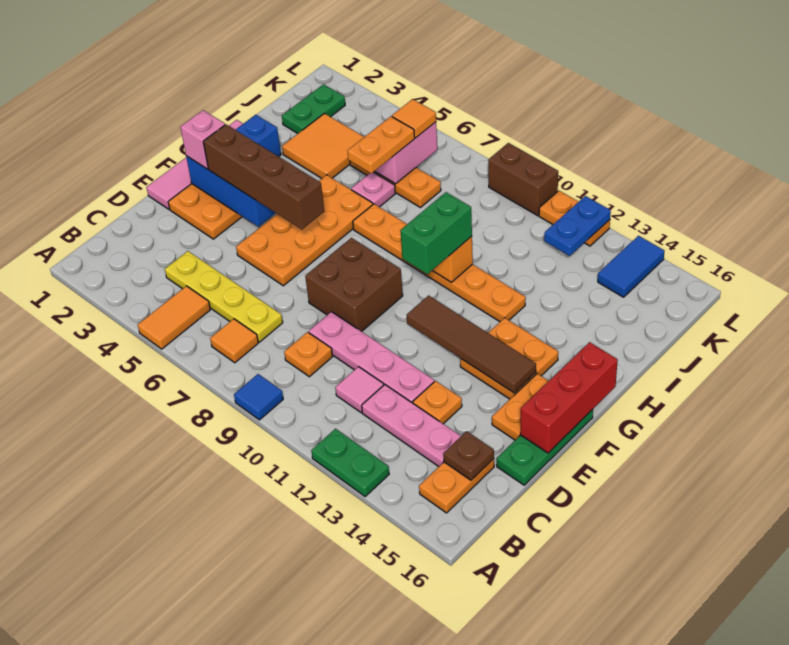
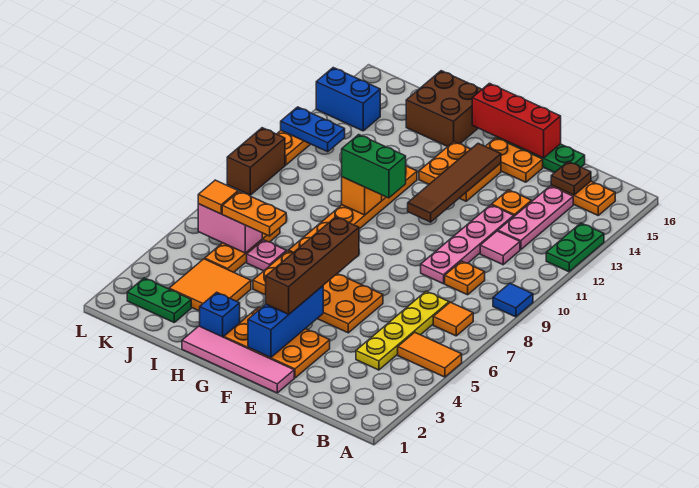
brown 2x2 brick [305,238,403,332] -> brown 2x2 brick moved to [406,71,482,147]
pink 1x1 brick [180,110,225,169] -> none
blue 1x2 tile [598,236,665,297] -> blue 1x2 brick [316,68,380,131]

